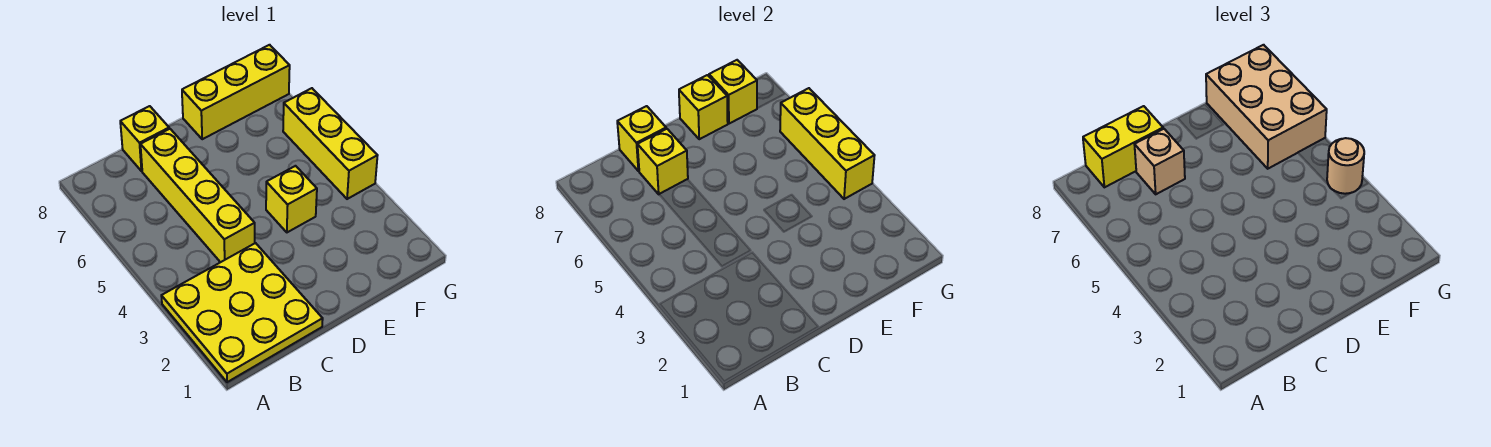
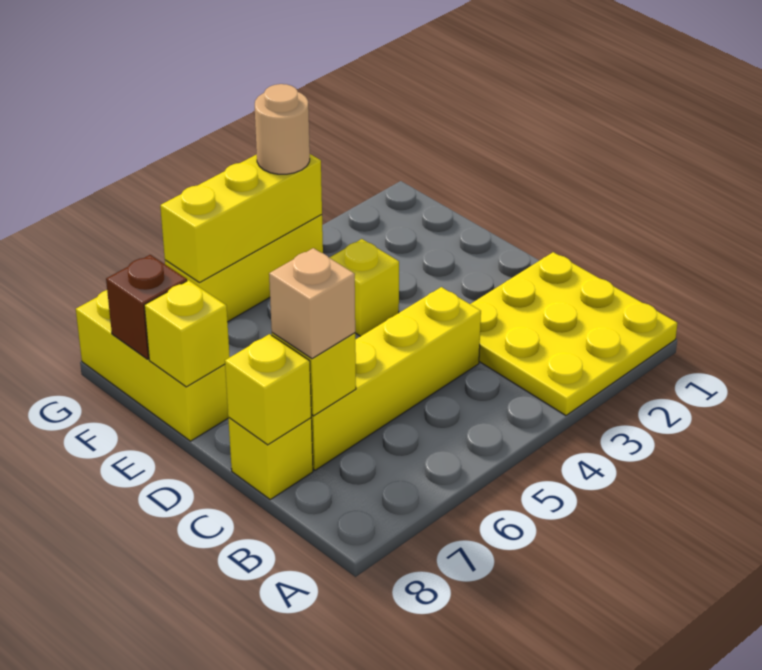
yellow 1x2 brick [1083,106,1163,187] -> none
tan 2x3 brick [1206,45,1327,169] -> none
yellow 1x1 brick [709,60,757,124] -> brown 1x1 brick [106,255,187,359]

